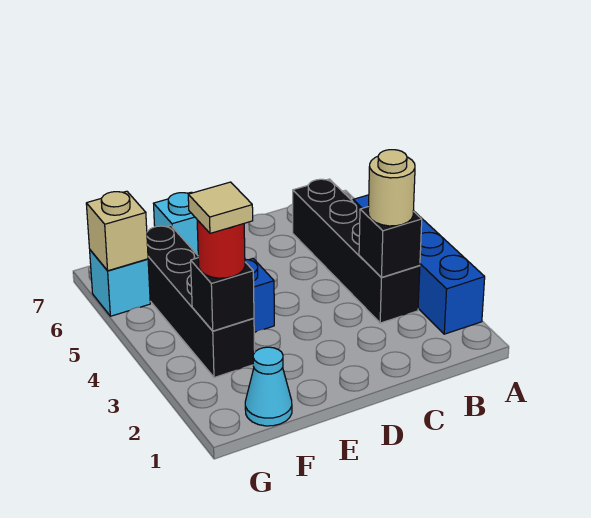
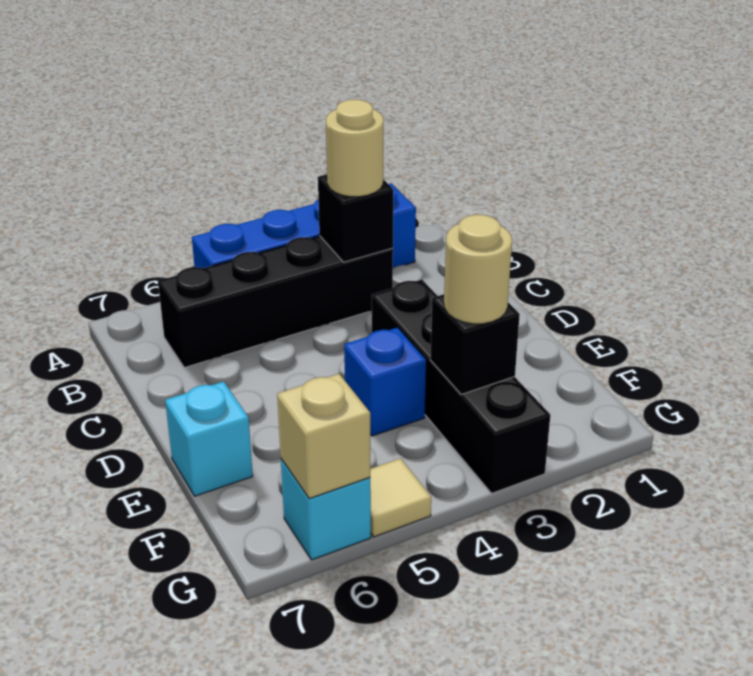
cyan 1x1 cone [245,347,292,426] -> none
black 1x4 brick [147,226,255,378] -> black 1x4 brick turned to [372,280,550,493]
red 1x1 round brick [197,220,245,278] -> tan 1x1 round brick [444,215,512,324]
tan 1x1 tile [188,182,253,233] -> tan 1x1 tile moved to [370,458,431,537]

